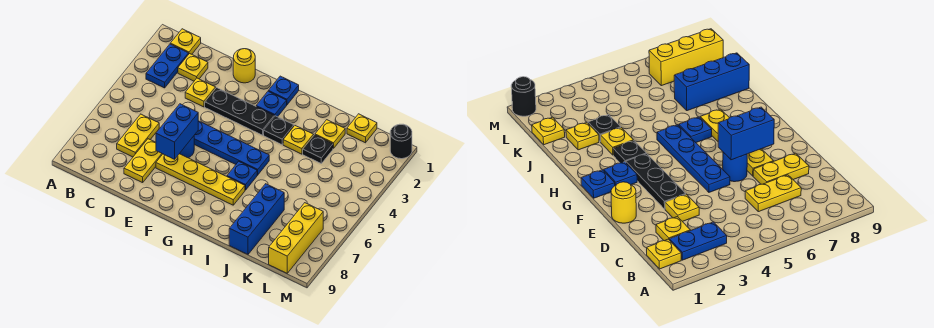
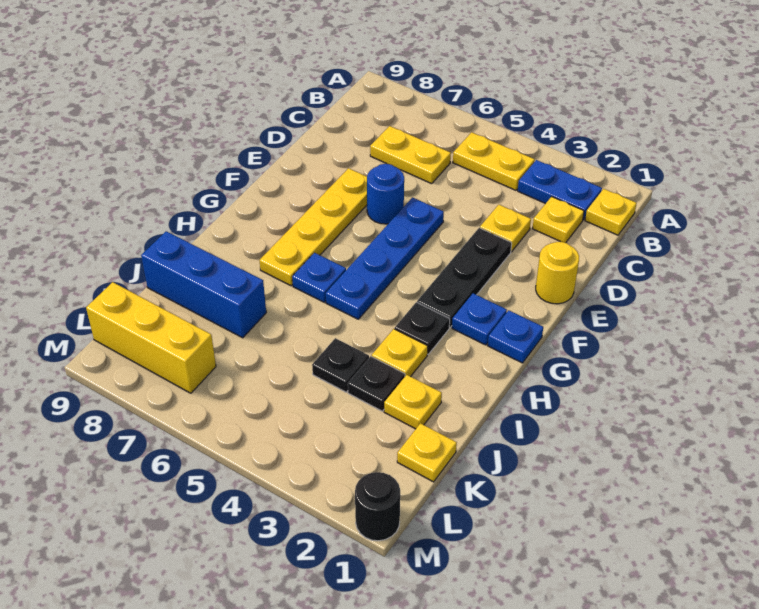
yellow 1x2 plate [124,139,162,183] -> yellow 1x2 plate moved to [453,132,535,190]
blue 1x2 brick [156,104,198,159] -> none
none -> black 1x1 plate [312,338,369,392]

